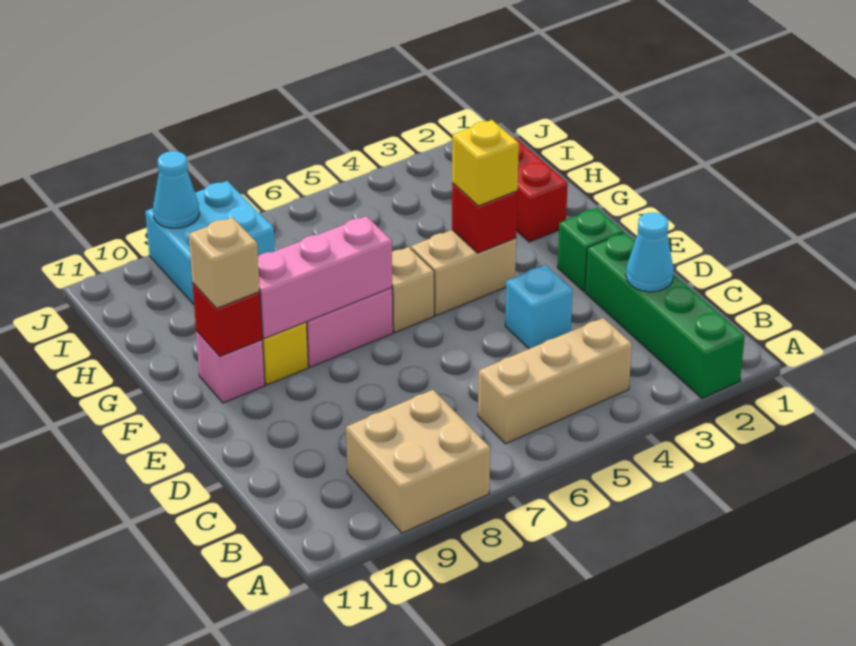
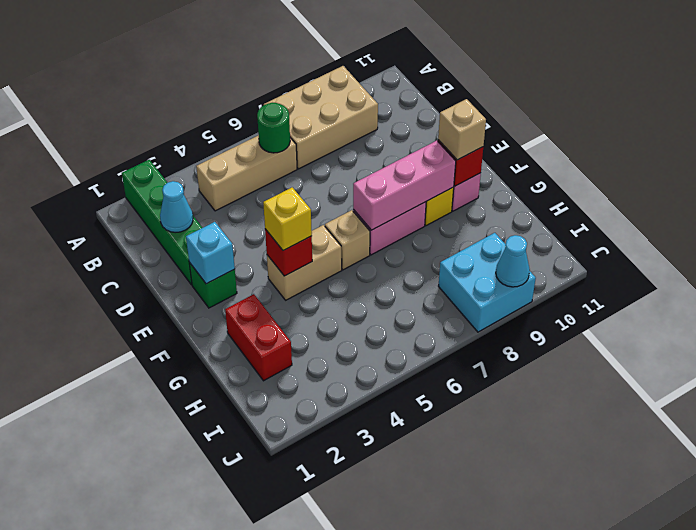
tan 2x2 brick [346,390,490,533] -> tan 2x3 brick [264,66,378,169]
none -> green 1x1 round brick [257,103,290,153]
cyan 1x1 brick [505,265,573,349] -> cyan 1x1 brick moved to [186,222,235,284]

